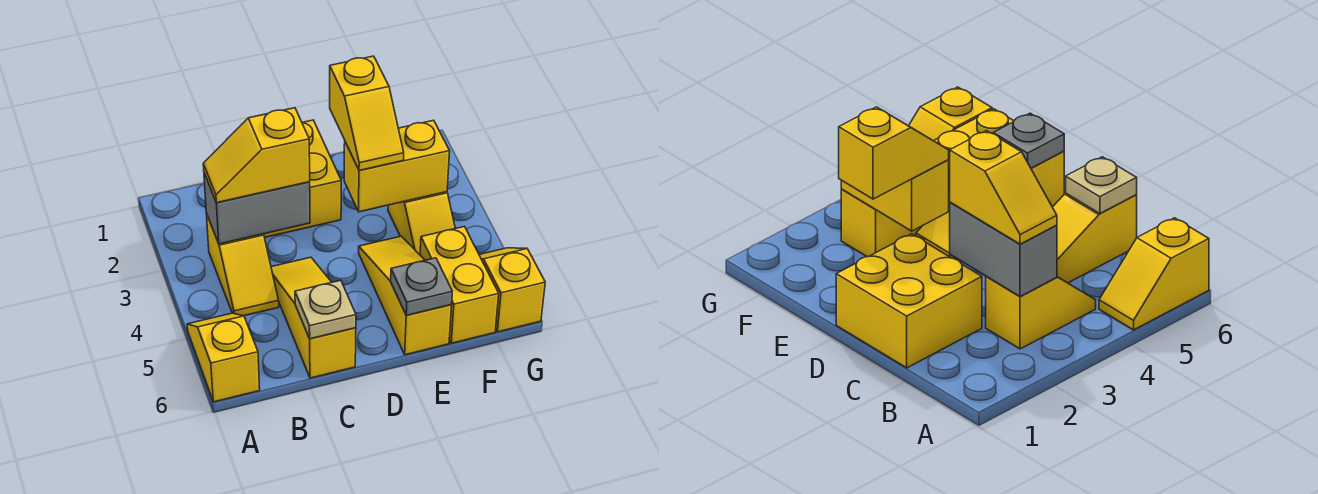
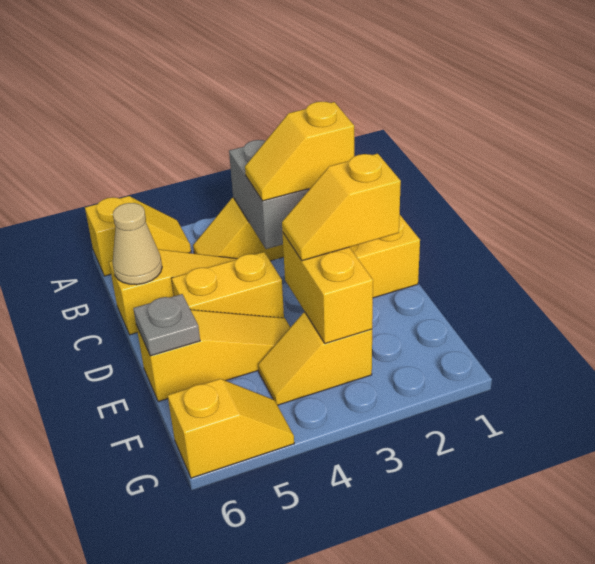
yellow 1x2 slope [203,108,310,203] -> yellow 1x2 slope turned to [245,101,354,201]
tan 1x1 plate [295,280,356,339] -> tan 1x1 cone [113,203,162,285]
yellow 1x2 brick [420,227,499,343] -> yellow 1x2 brick moved to [171,252,284,318]

